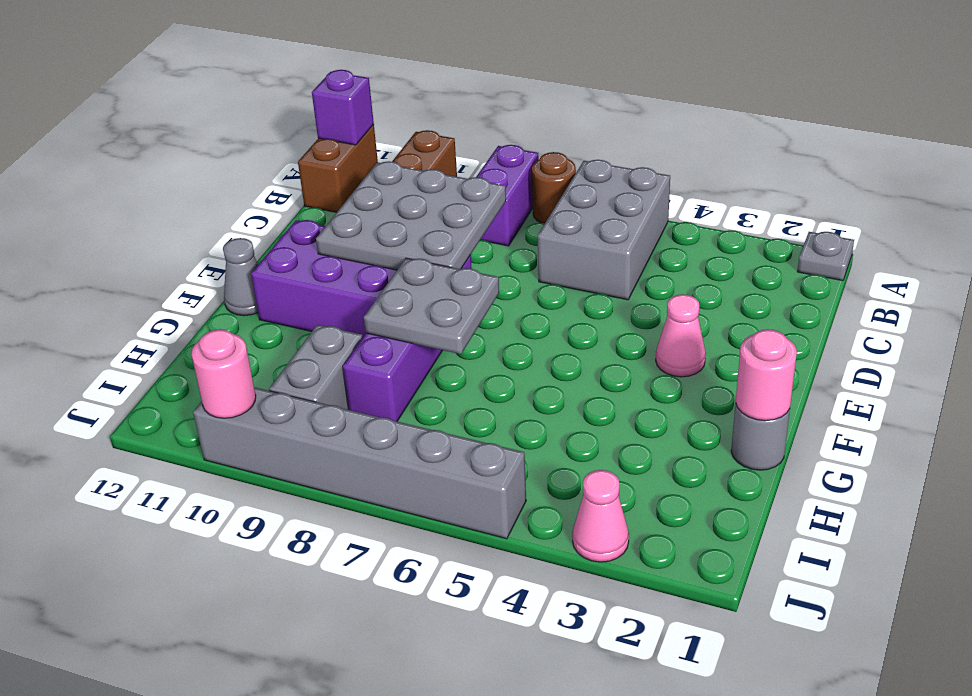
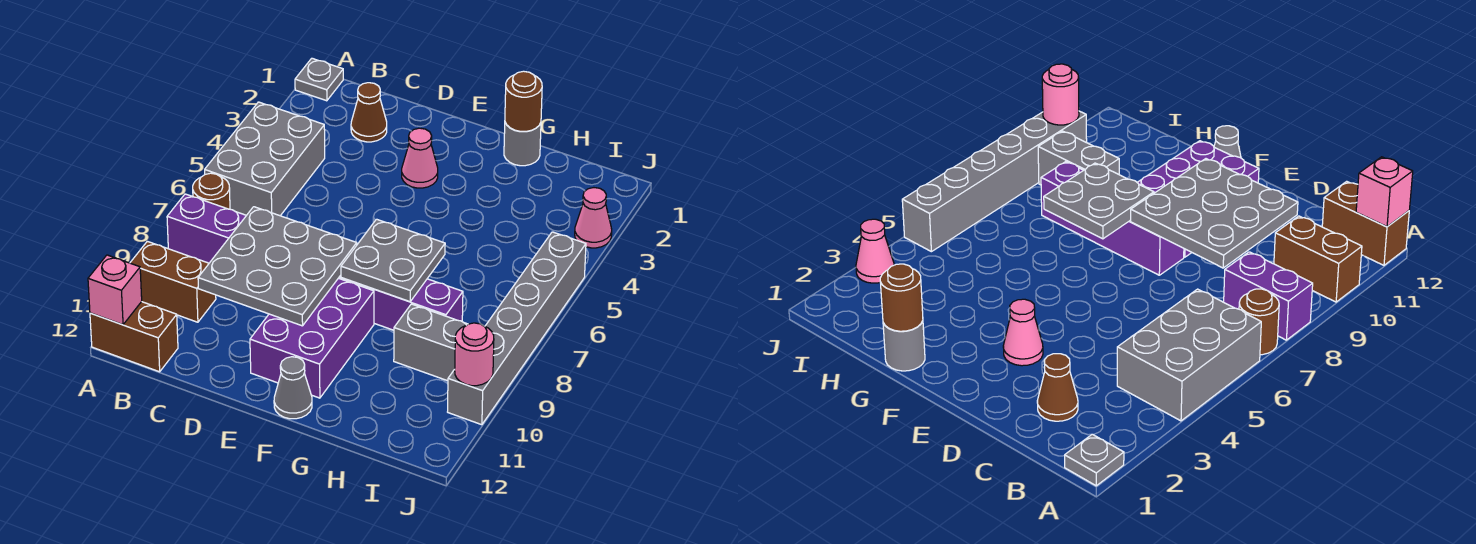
grey 2x3 brick [538,160,670,300] -> grey 2x3 brick turned to [205,102,325,216]
purple 1x1 brick [312,70,374,145] -> pink 1x1 brick [88,255,142,325]
none -> brown 1x1 cone [351,83,387,142]
pink 1x1 round brick [736,329,797,421] -> brown 1x1 round brick [505,71,542,131]

